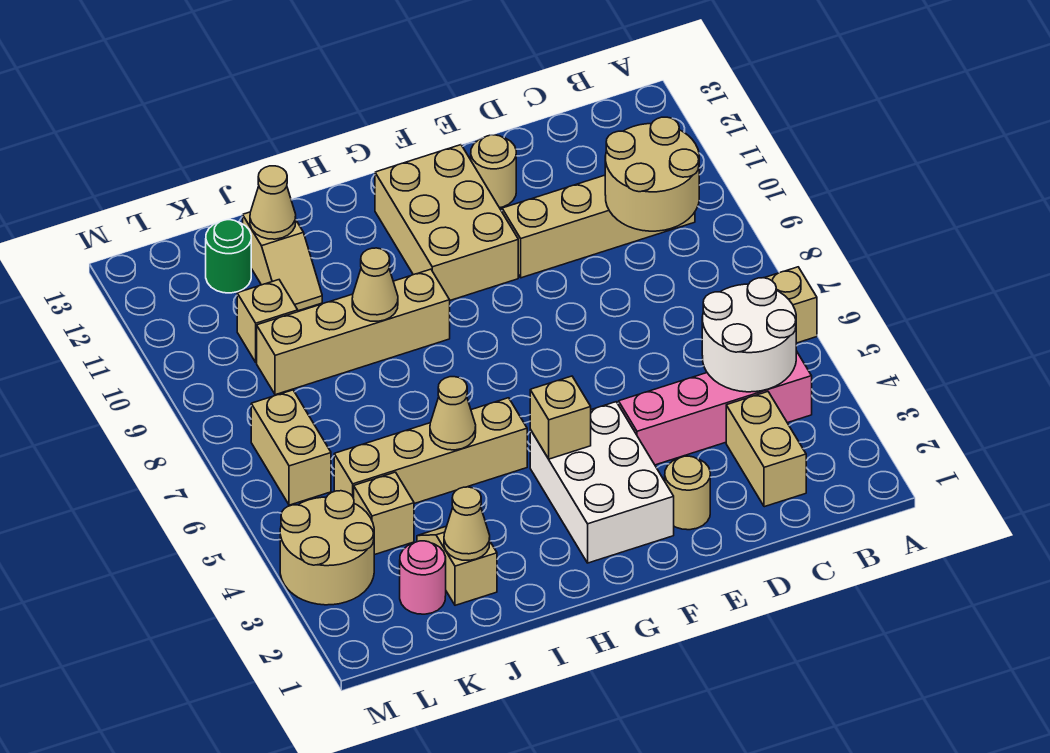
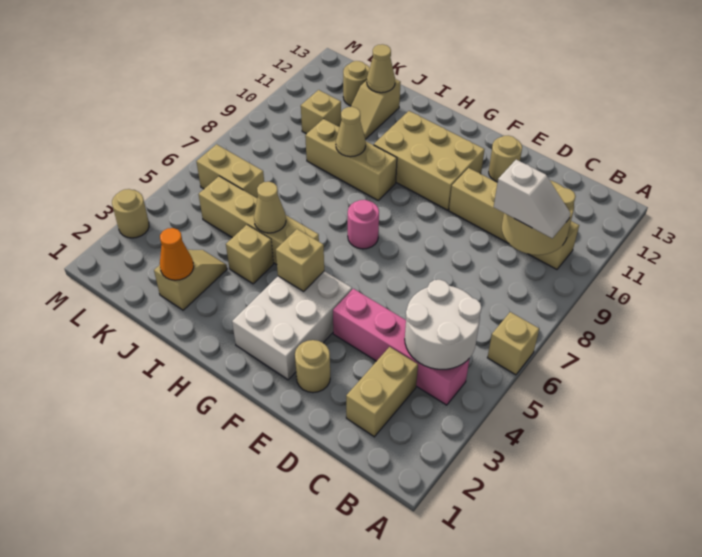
none -> white 1x2 slope [494,160,570,238]
tan 2x3 brick [375,145,518,300] -> tan 2x3 brick turned to [374,111,484,210]
tan 1x4 brick [257,269,450,395] -> tan 1x3 brick [305,119,397,200]
tan 1x1 cone [444,487,490,560] -> orange 1x1 cone [160,228,194,280]
pink 1x1 round brick [400,541,446,614] -> pink 1x1 round brick moved to [348,200,379,249]
tan 1x1 brick [354,472,414,555] -> tan 1x1 brick moved to [226,225,274,284]
green 1x1 round brick [206,220,251,293] -> tan 1x1 round brick [343,61,370,106]
tan 2x2 round brick [280,491,374,605] -> tan 1x1 round brick [112,189,149,238]
tan 1x2 brick [251,390,331,505] -> tan 1x2 brick turned to [196,144,264,198]

